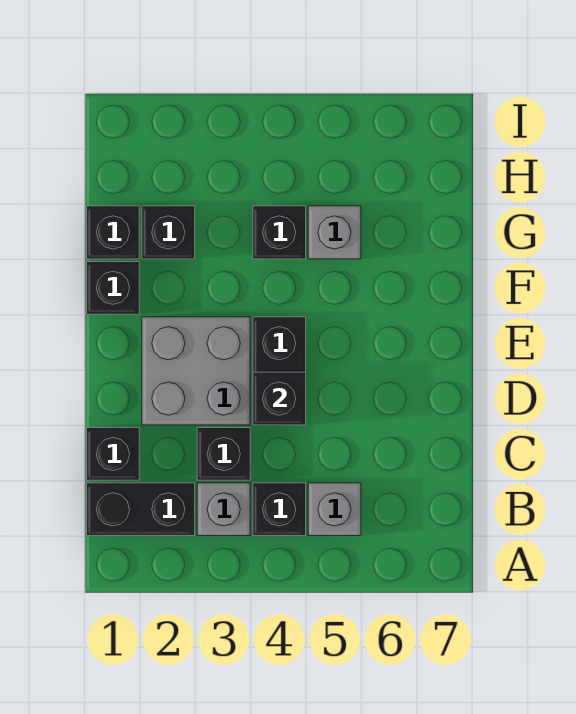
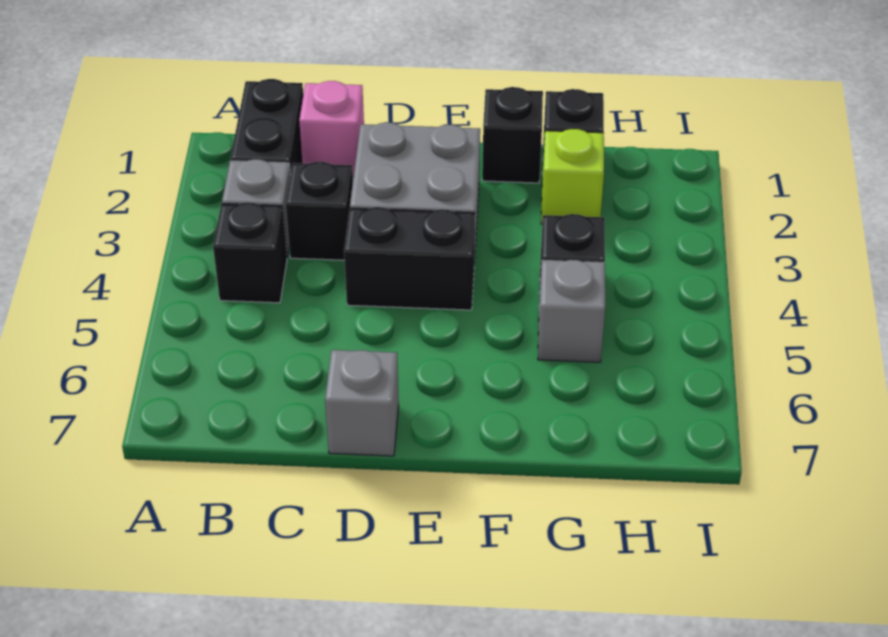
grey 1x1 brick [308,483,361,536] -> grey 1x1 brick moved to [325,350,399,456]
black 1x1 brick [87,428,139,480] -> pink 1x1 brick [299,81,364,176]
black 1x1 brick [253,372,306,425] -> none
black 1x1 brick [142,206,195,259] -> lime 1x1 brick [541,129,604,224]

